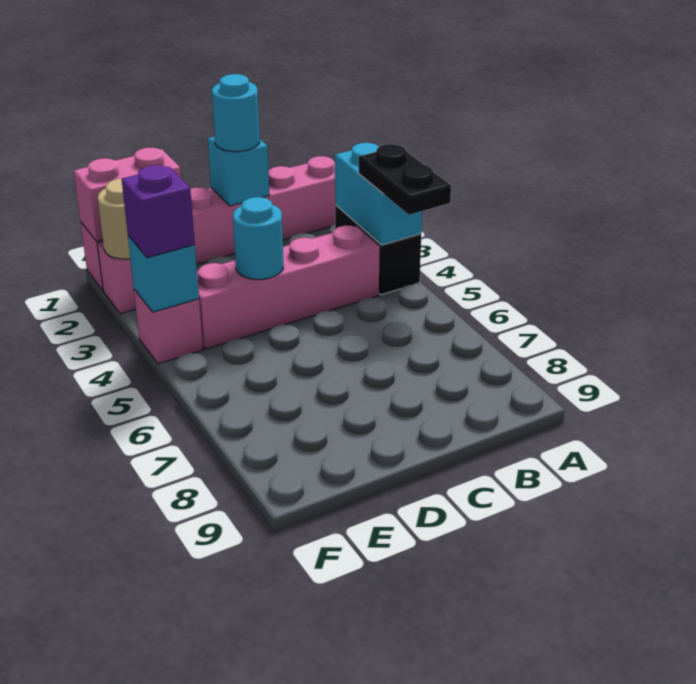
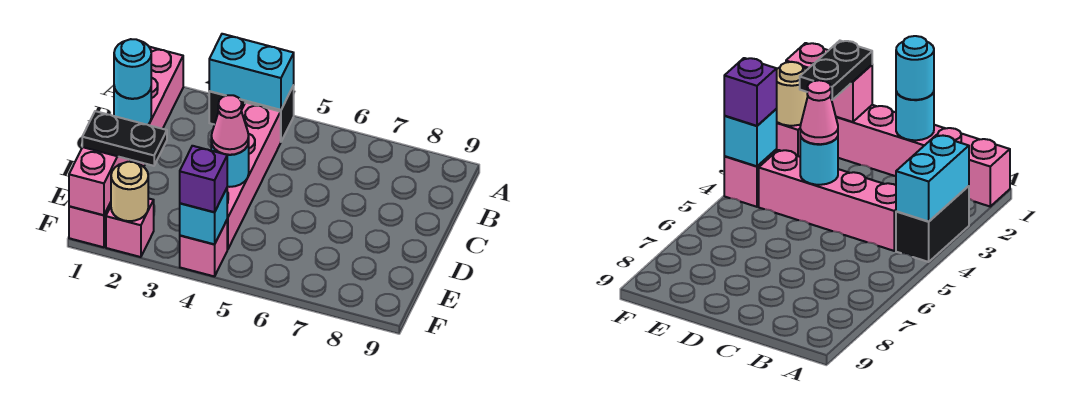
black 1x2 plate [359,144,451,215] -> black 1x2 plate moved to [82,111,167,166]
cyan 1x1 brick [208,137,269,206] -> cyan 1x1 round brick [114,87,151,125]
none -> pink 1x1 cone [211,95,249,155]

